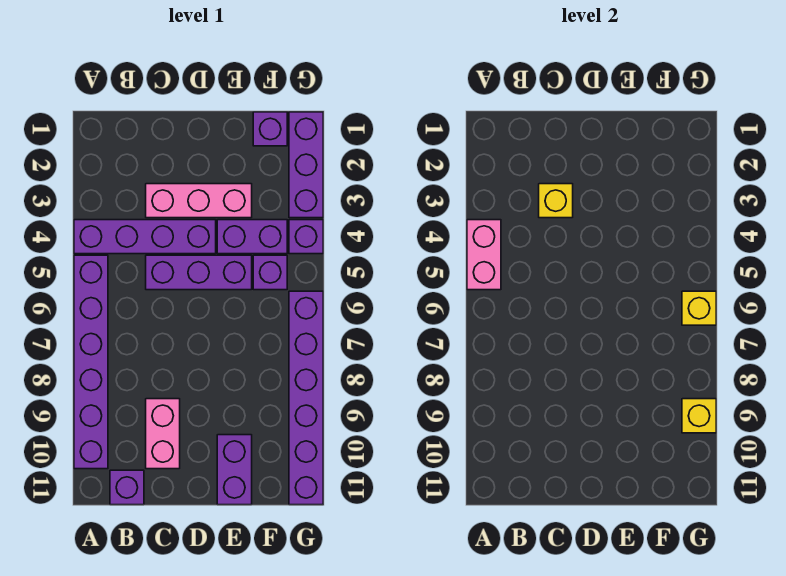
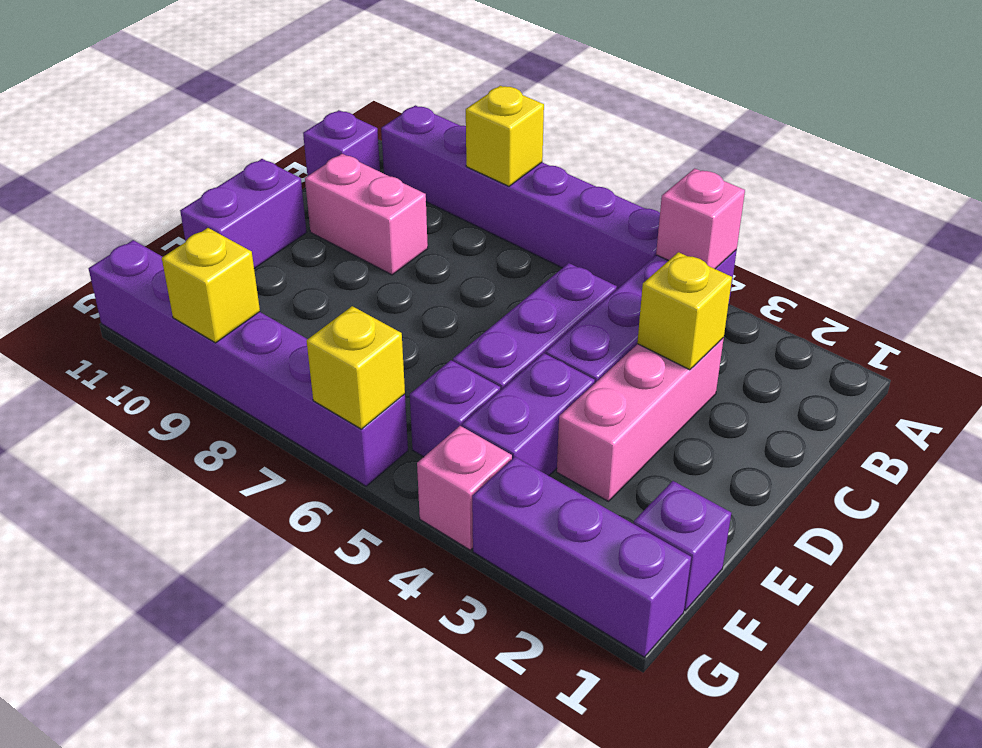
pink 1x2 brick [467,220,501,290] -> pink 1x1 brick [656,168,745,269]
none -> yellow 1x1 brick [466,86,544,186]
purple 1x2 brick [217,435,252,505] -> purple 1x2 brick turned to [180,159,307,269]
purple 1x1 brick [289,220,323,254] -> pink 1x1 brick [417,426,512,550]

